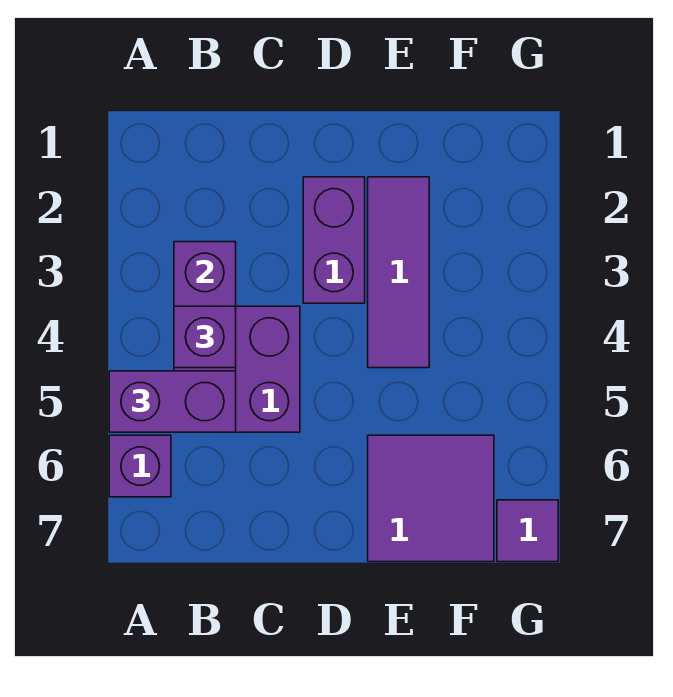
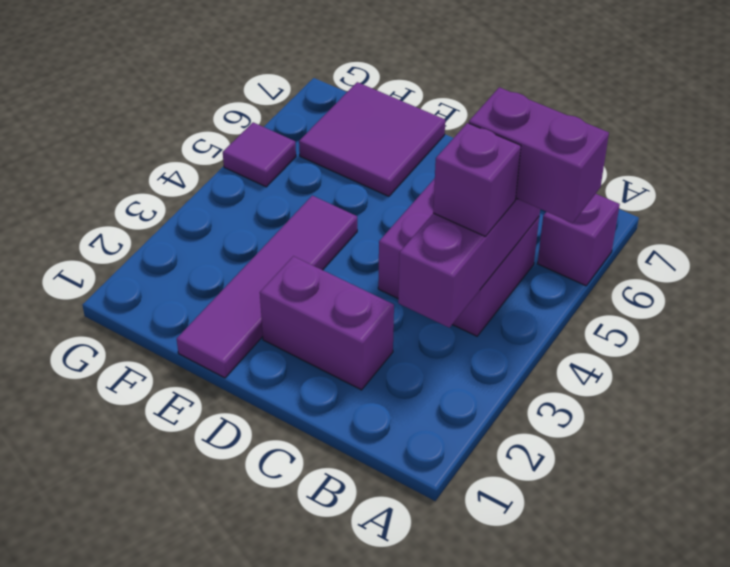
purple 1x2 brick [303,177,365,303] -> purple 1x2 brick turned to [260,256,394,390]
purple 1x3 tile [368,177,429,368] -> purple 1x4 tile [177,196,357,378]
purple 1x1 tile [497,500,558,562] -> purple 1x1 tile moved to [223,122,296,187]

